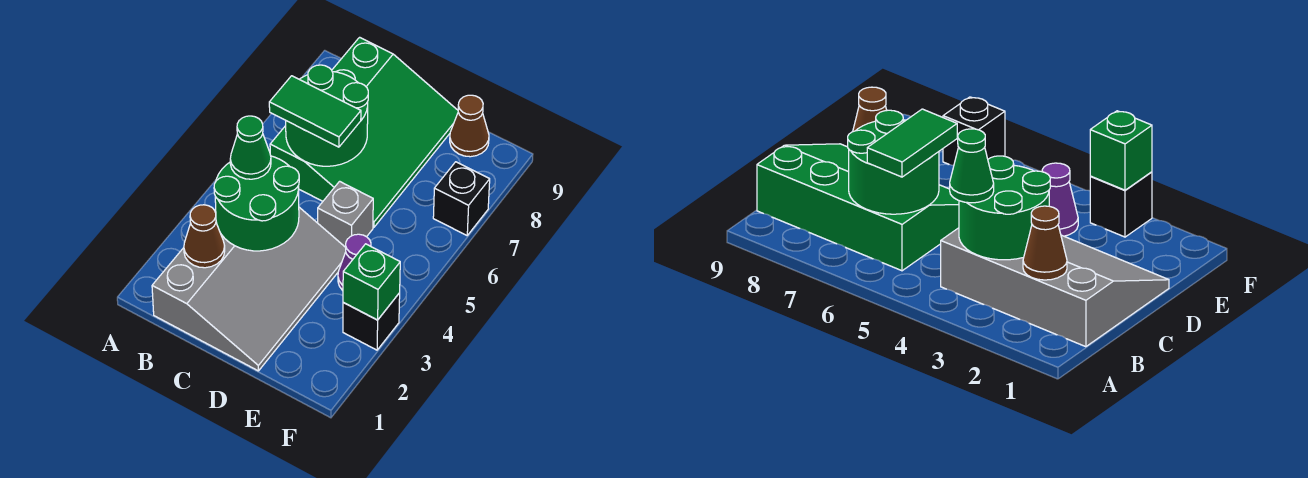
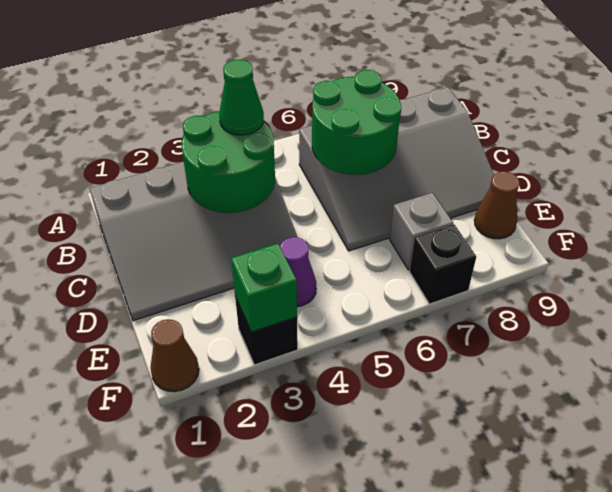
brown 1x1 cone [184,205,225,268] -> brown 1x1 cone moved to [150,319,199,392]
green 3x4 slope [270,37,458,227] -> grey 3x4 slope [299,87,494,251]
green 1x2 tile [269,76,361,147] -> none
grey 1x1 brick [318,181,373,247] -> grey 1x1 brick moved to [390,193,453,270]

